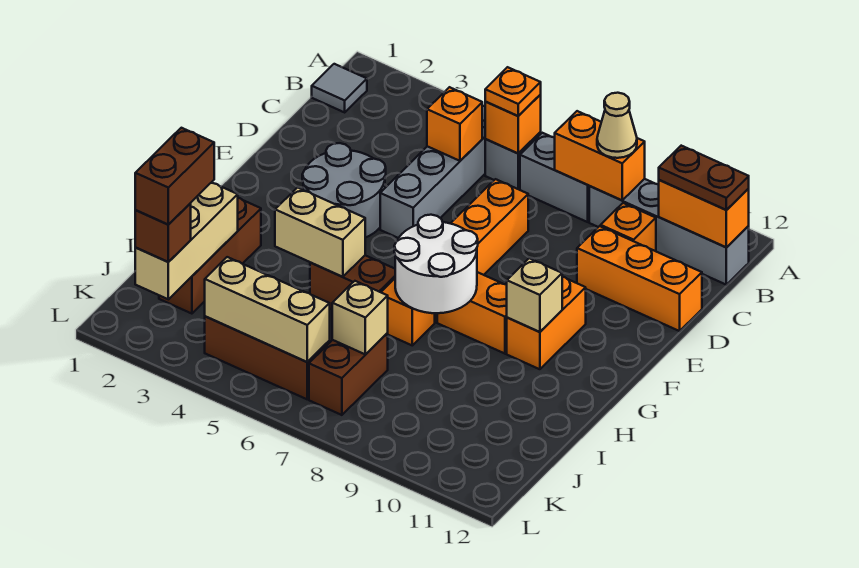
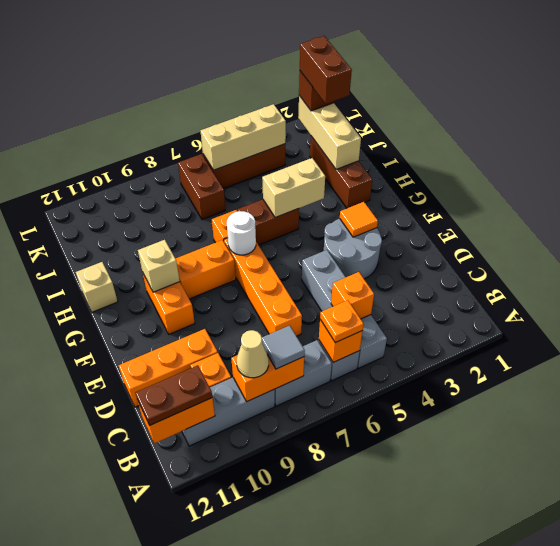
grey 1x1 tile [312,64,367,112] -> grey 1x1 tile moved to [262,325,305,369]
grey 1x4 brick [589,179,749,285] -> grey 1x3 brick [182,377,275,446]
none -> orange 1x1 tile [340,202,378,237]
white 2x2 round brick [394,215,478,313] -> white 1x1 round brick [227,211,256,255]
tan 1x1 brick [332,281,388,355] -> tan 1x1 brick moved to [76,262,118,312]

